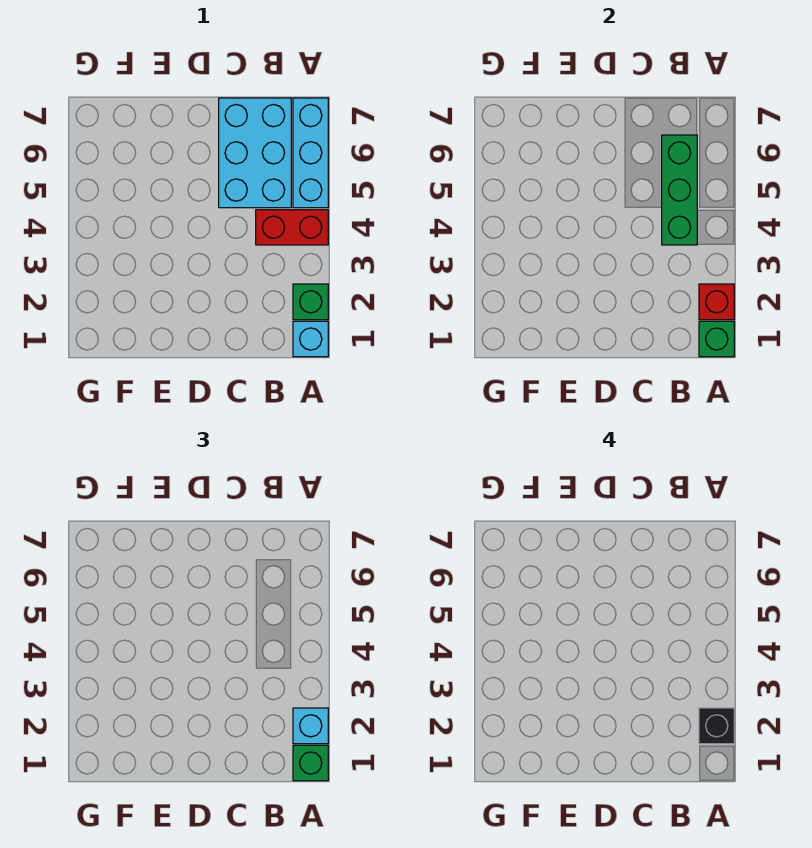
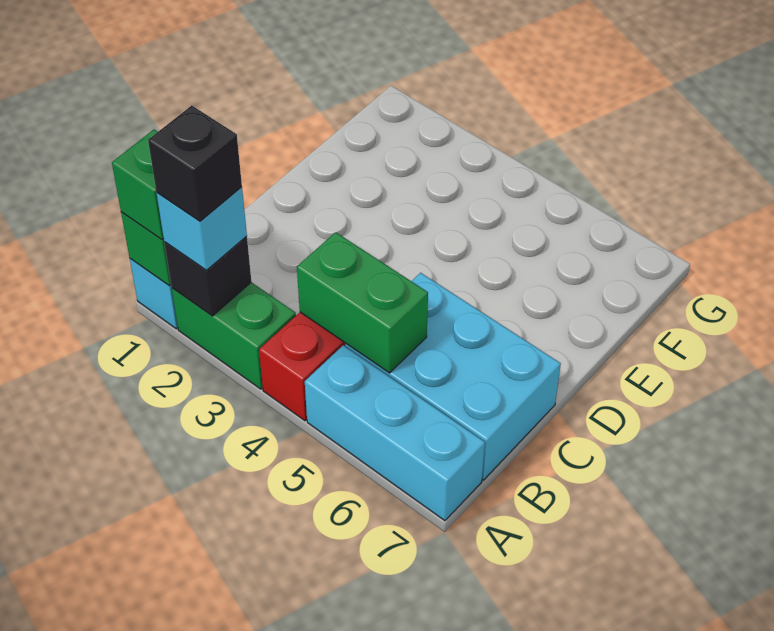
green 1x1 brick [293,284,328,320] -> green 1x2 brick [172,282,296,389]
red 1x1 brick [699,284,734,320] -> black 1x1 brick [164,236,251,316]
green 1x3 brick [662,135,697,245] -> green 1x2 brick [297,232,428,373]

